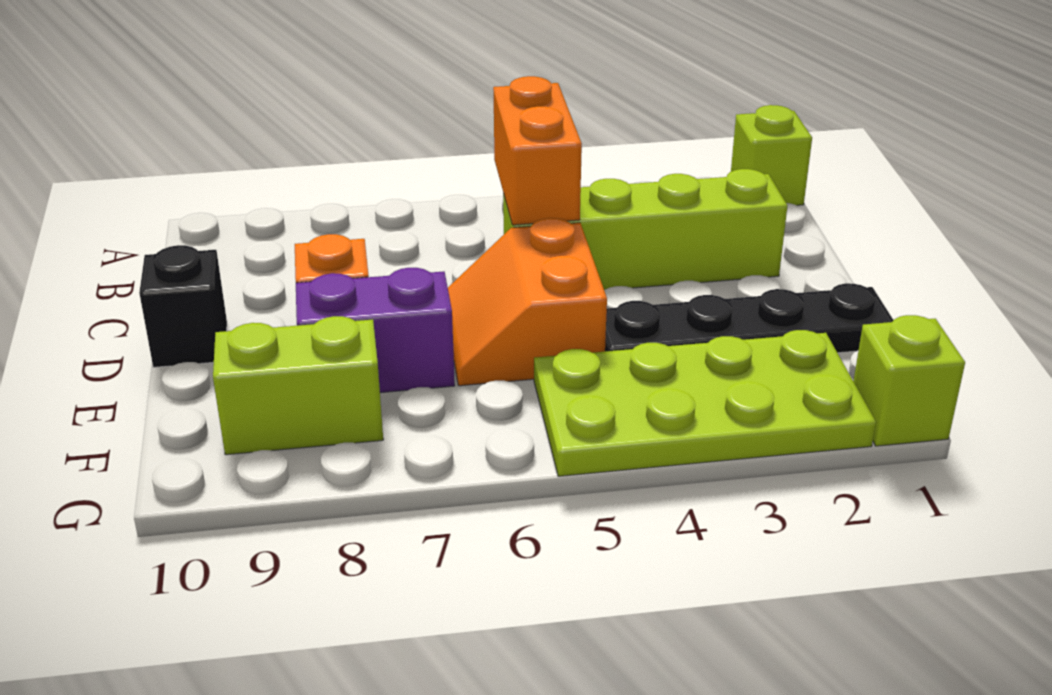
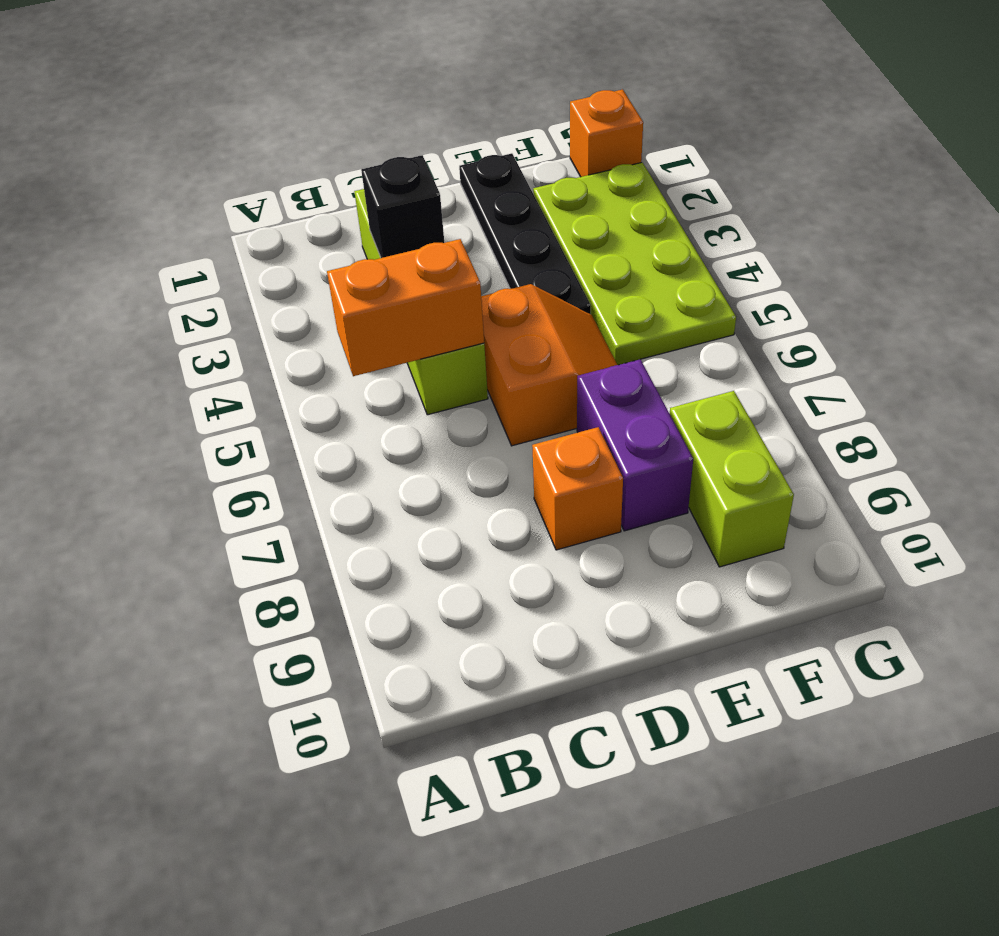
lime 1x1 brick [731,105,812,205] -> none
orange 2x2 slope [448,218,607,386] -> orange 2x2 slope turned to [481,284,617,446]
black 1x1 brick [139,245,227,367] -> black 1x1 brick moved to [361,155,444,258]
lime 1x1 brick [853,315,965,446] -> orange 1x1 brick [570,89,643,177]

